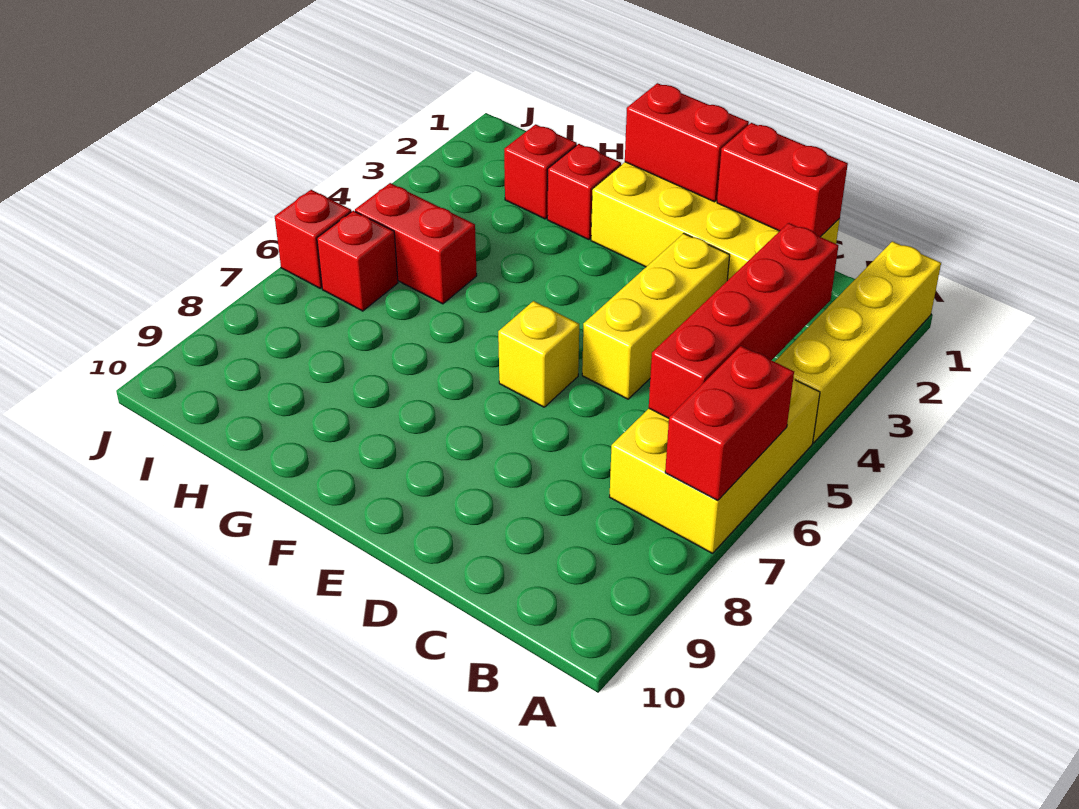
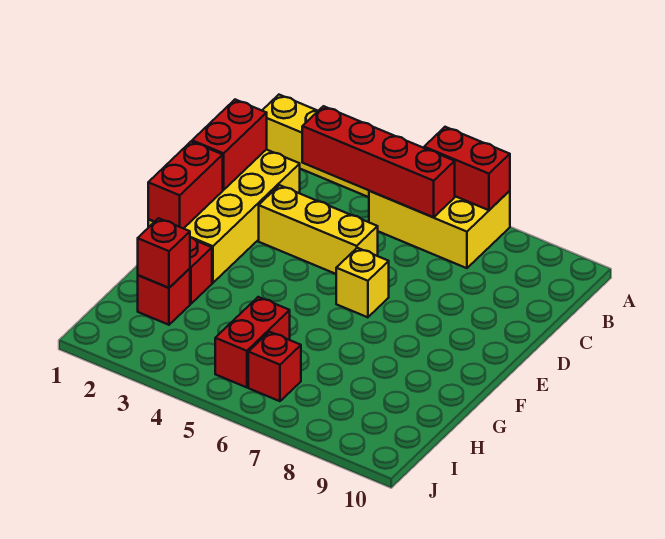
red 1x1 brick [275,190,351,288] -> red 1x1 brick moved to [138,218,190,288]

